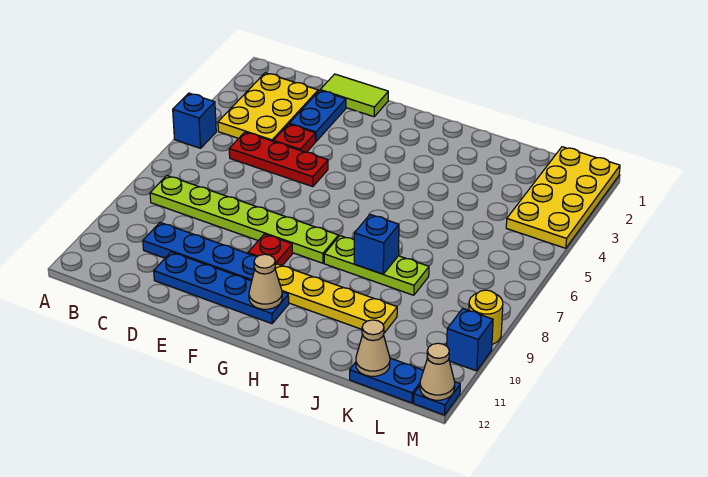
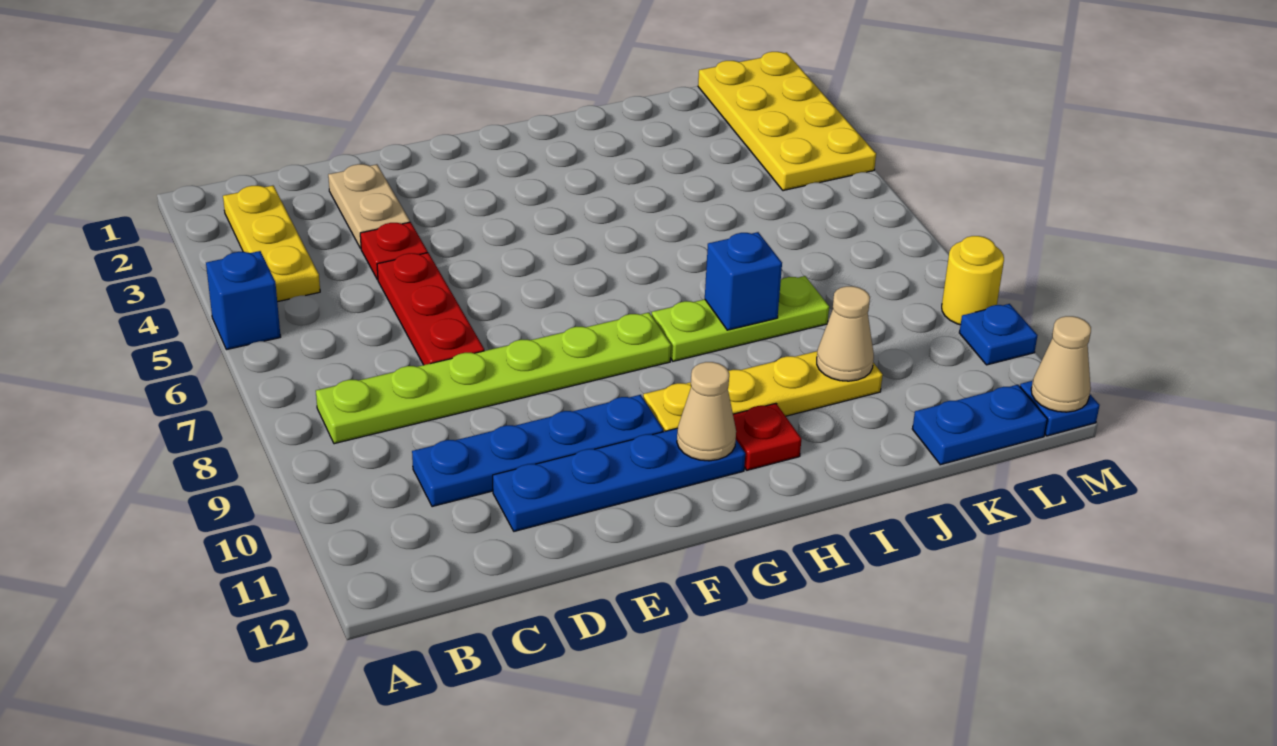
yellow 2x3 plate [218,73,318,141] -> yellow 1x3 plate [223,186,320,302]
red 1x3 plate [229,132,328,187] -> red 1x3 plate turned to [377,253,484,365]
lime 1x2 tile [320,74,388,117] -> none
blue 1x2 plate [289,90,346,142] -> tan 1x2 plate [328,164,410,248]
red 1x1 plate [248,234,293,266] -> red 1x1 plate moved to [733,403,801,470]
tan 1x1 cone [356,320,390,376] -> tan 1x1 cone moved to [817,286,874,381]
blue 1x1 brick [447,309,493,371] -> blue 1x1 plate [959,304,1037,365]

